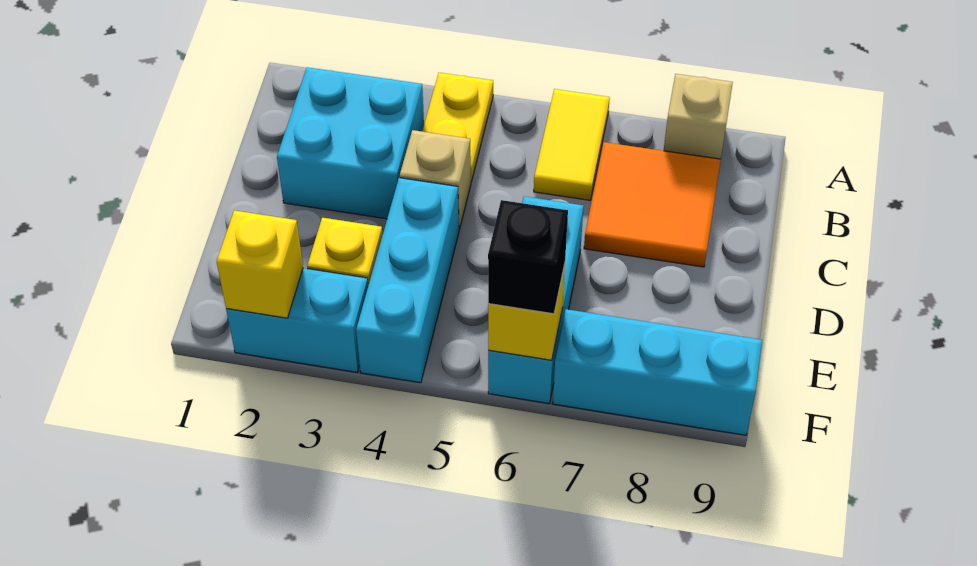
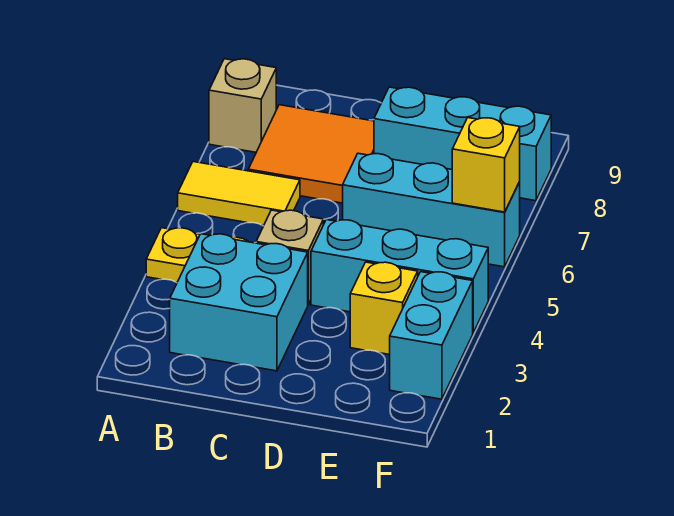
yellow 1x1 brick [217,210,303,318] -> none
black 1x1 brick [488,200,568,314] -> none
cyan 1x3 brick [553,309,762,435] -> cyan 1x3 brick turned to [374,87,551,201]

